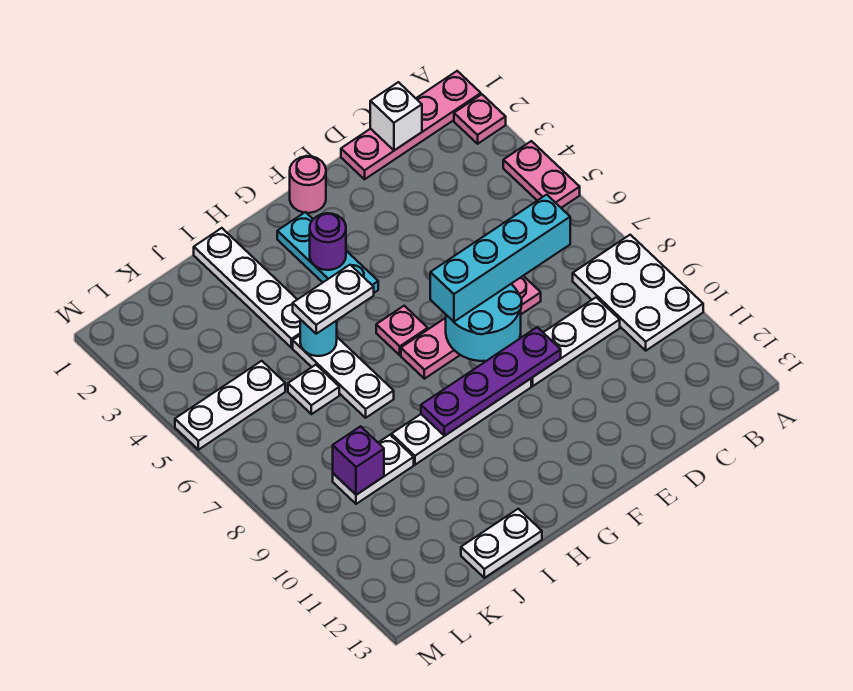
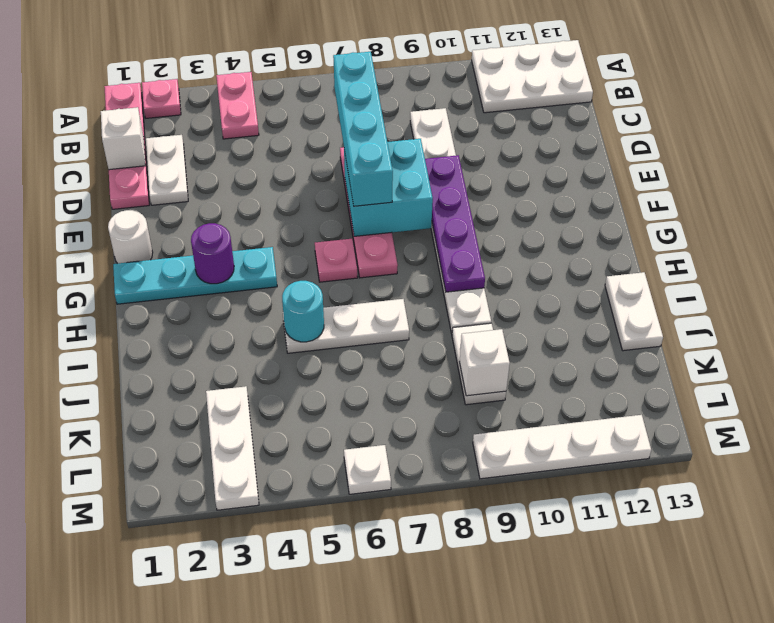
pink 1x2 plate [503,141,580,208] -> pink 1x2 plate turned to [216,72,259,139]
white 2x3 plate [573,235,703,351] -> white 2x3 plate moved to [472,40,593,113]
cyan 2x2 round brick [446,284,522,361] -> cyan 2x2 brick [344,139,433,236]
pink 1x1 round brick [290,156,326,213] -> white 1x1 round brick [108,210,153,263]
cyan 1x3 plate [277,212,378,293] -> cyan 1x4 plate [113,247,277,304]
white 1x2 plate [293,265,374,334] -> white 1x2 plate moved to [146,135,188,205]
white 1x4 plate [194,228,300,348] -> white 1x4 plate moved to [473,415,651,479]
white 1x1 plate [288,365,339,414] -> white 1x1 plate moved to [344,445,391,494]
white 1x3 plate [175,361,285,450] -> white 1x3 plate moved to [206,386,259,510]
purple 1x1 brick [333,426,384,495] -> white 1x1 brick [459,329,510,396]

